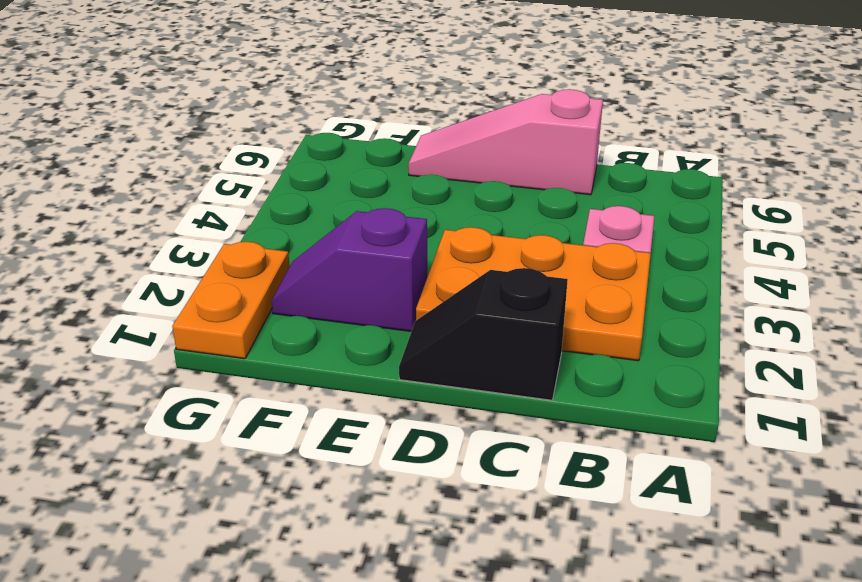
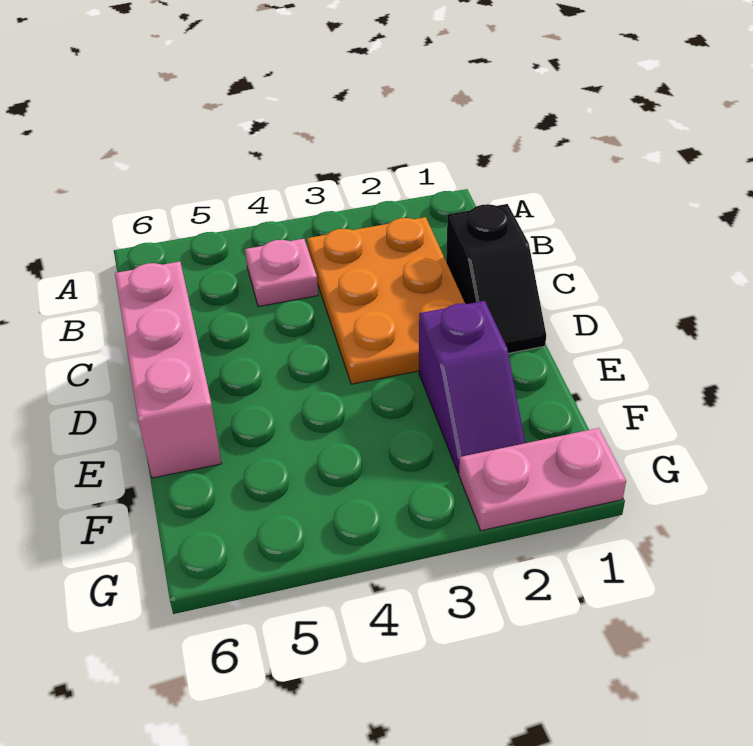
pink 1x3 slope [408,89,603,195] -> pink 1x3 brick [115,262,222,478]
orange 1x2 plate [172,242,290,359] -> pink 1x2 plate [459,428,626,531]

